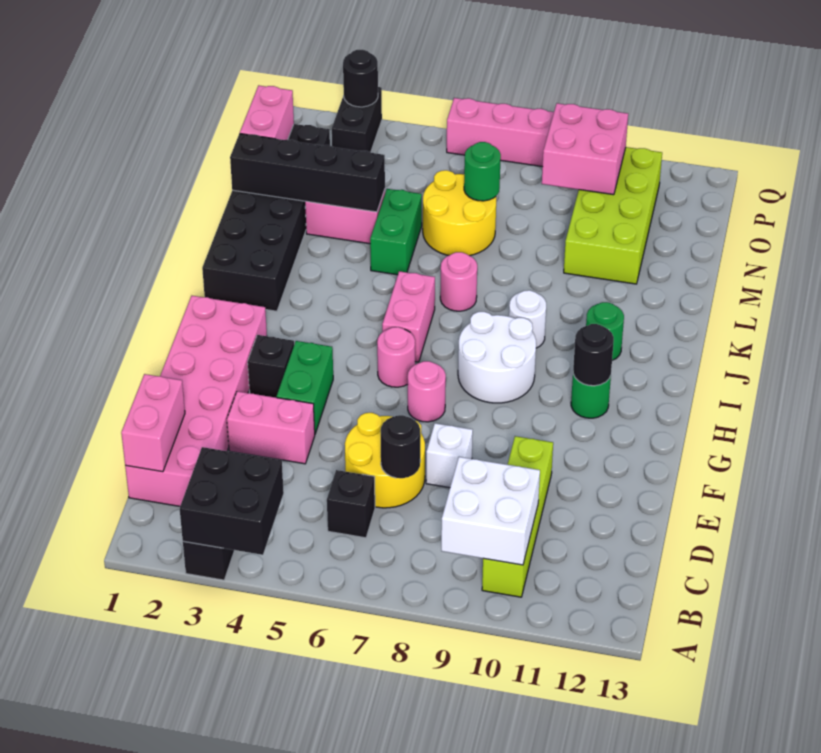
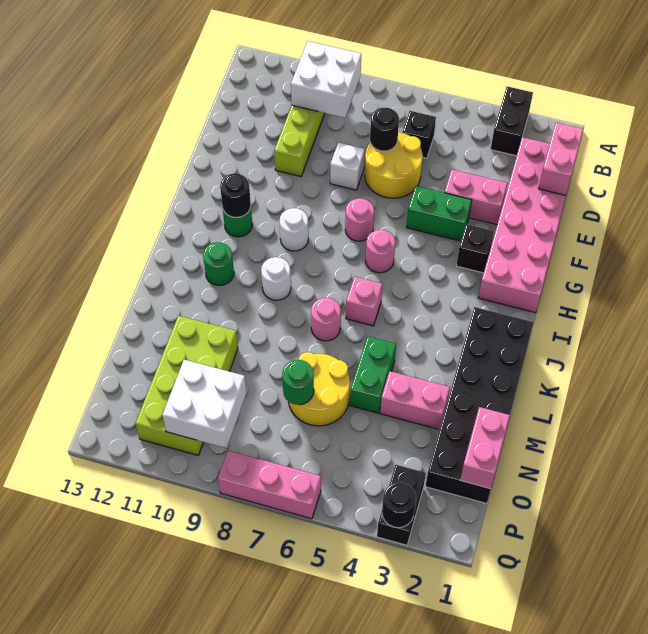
black 2x2 brick [180,447,284,555] -> none
green 1x2 brick [277,341,333,434] -> green 1x2 brick turned to [406,186,472,241]
white 2x2 round brick [458,312,536,403] -> white 1x1 round brick [280,208,308,251]
pink 1x2 brick [382,271,435,362] -> pink 1x1 brick [346,277,383,326]
black 1x4 brick [230,134,385,212] -> none
pink 2x2 brick [542,103,628,195] -> white 2x2 brick [162,360,247,448]

